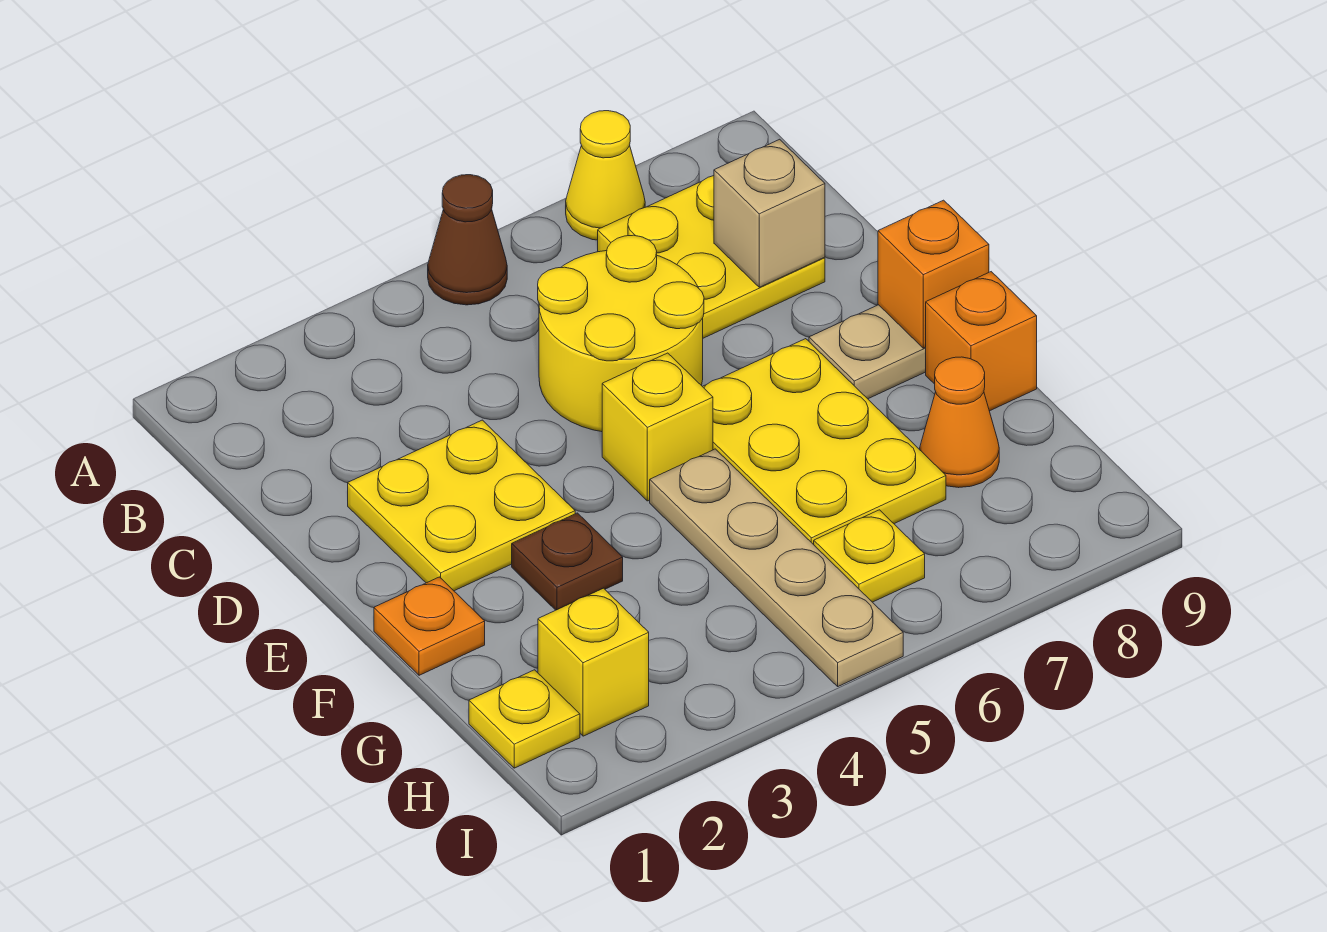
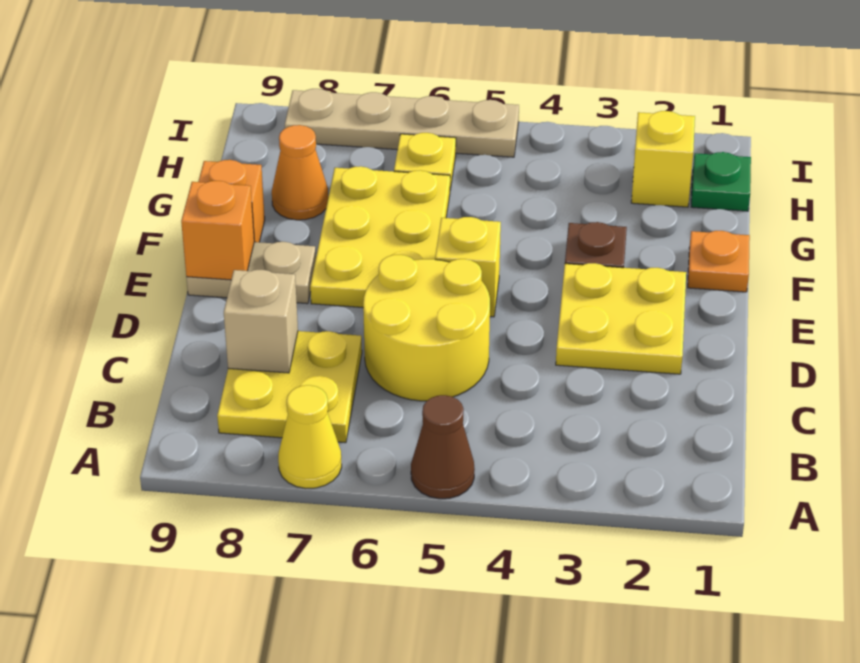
tan 1x4 plate [650,449,903,686] -> tan 1x4 plate turned to [285,89,519,157]
yellow 1x1 plate [469,670,580,768] -> green 1x1 plate [691,152,751,211]

